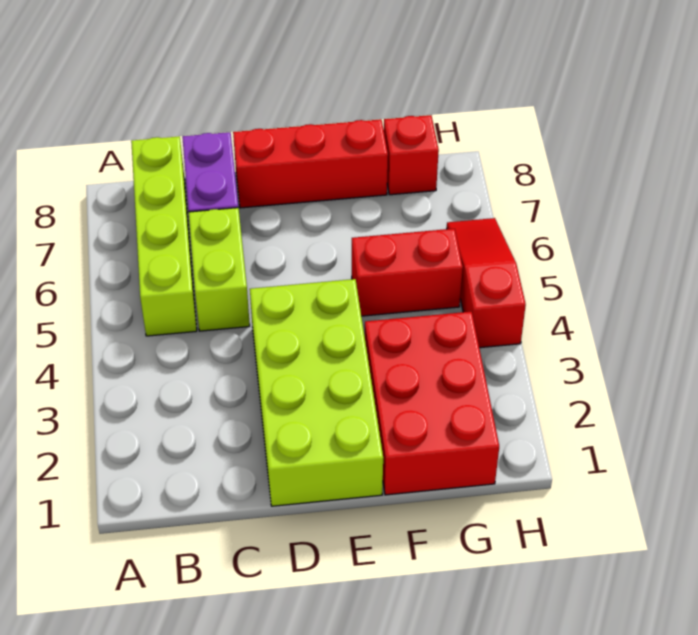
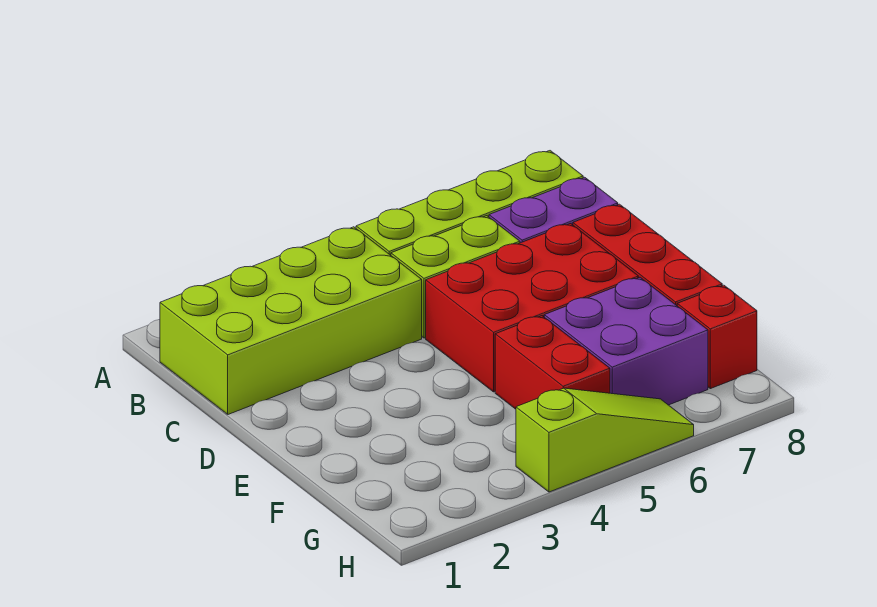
lime 2x4 brick [250,279,383,506] -> lime 2x4 brick moved to [160,227,422,414]
red 2x3 brick [365,312,499,495] -> red 2x3 brick moved to [426,224,638,392]
none -> purple 2x2 brick [544,278,708,405]
red 1x3 slope [447,218,526,348] -> lime 1x3 slope [516,388,694,492]

